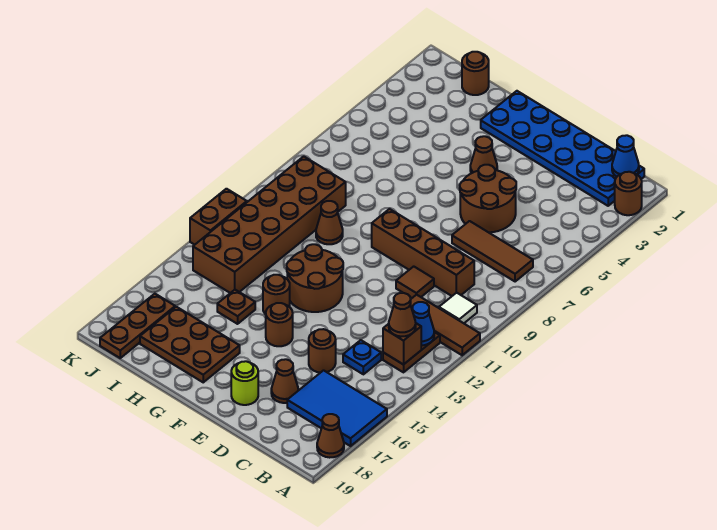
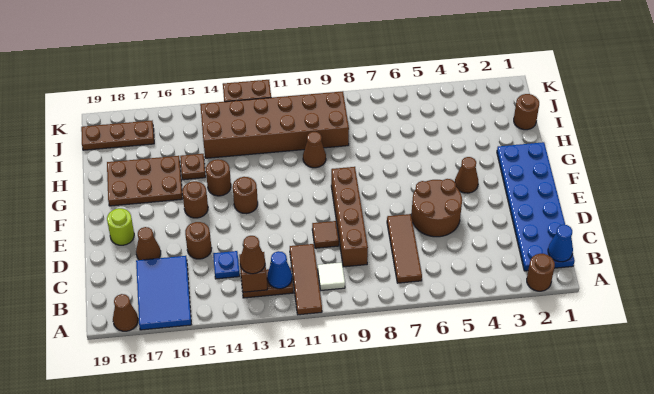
brown 2x2 round brick [287,244,343,312] -> brown 1x1 round brick [233,177,258,214]
brown 2x3 plate [140,307,240,382] -> brown 2x3 plate turned to [107,156,182,206]

